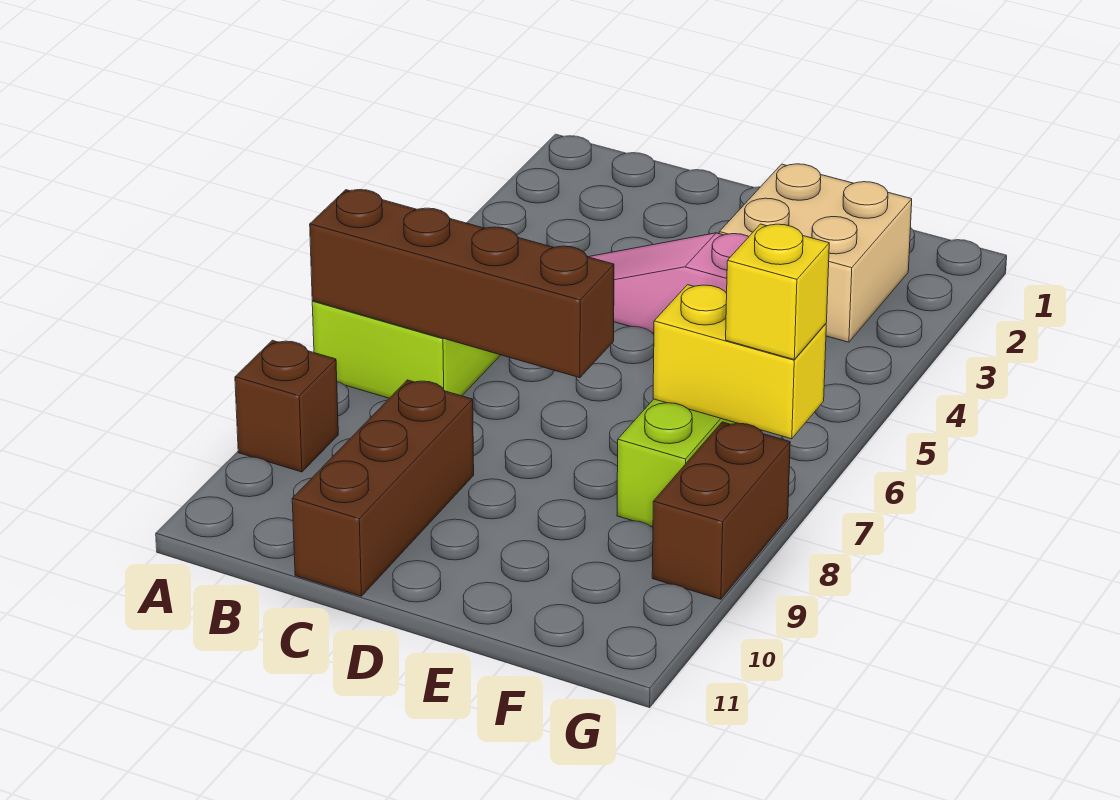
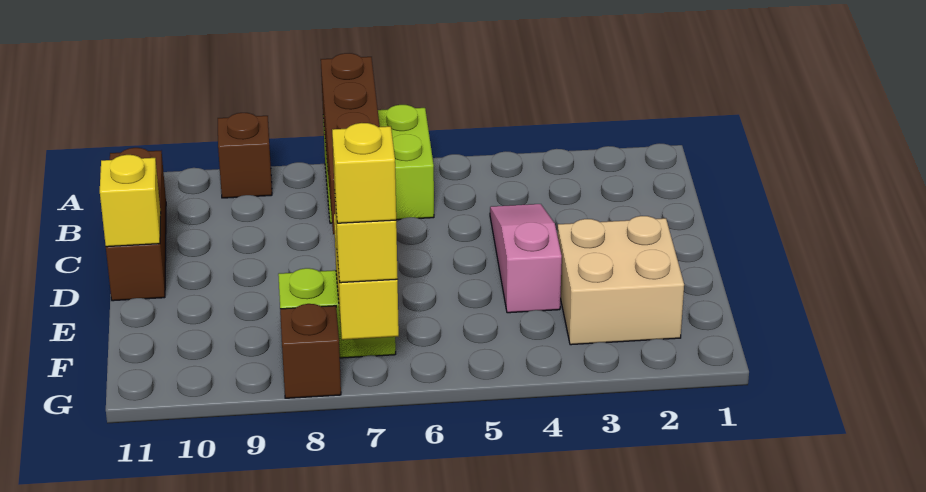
brown 1x3 brick [292,380,474,596] -> brown 1x3 brick turned to [106,148,166,301]
none -> yellow 1x1 brick [100,155,161,247]
none -> yellow 1x1 brick [332,123,396,223]
brown 1x2 brick [652,422,790,599] -> brown 1x1 brick [280,304,341,398]

